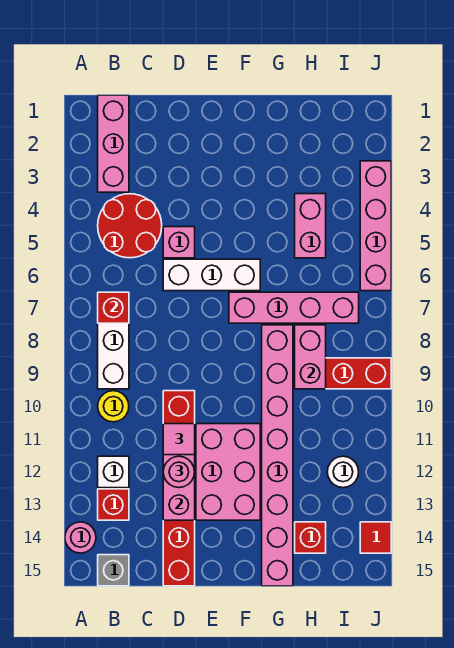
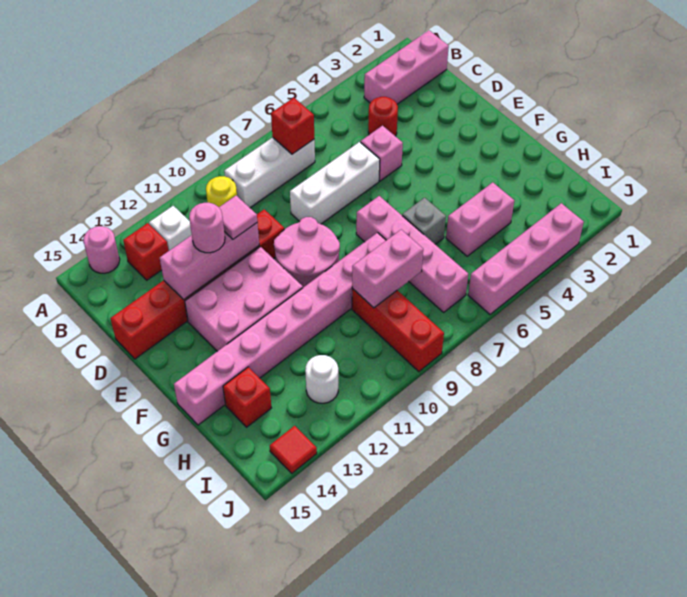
red 2x2 round brick [98,194,162,258] -> red 1x1 round brick [368,97,398,136]
grey 1x1 brick [98,555,129,586] -> grey 1x1 brick moved to [402,198,446,244]
white 1x3 brick [163,259,260,291] -> white 1x3 brick turned to [290,142,380,224]
none -> pink 2x2 round brick [274,217,340,287]

